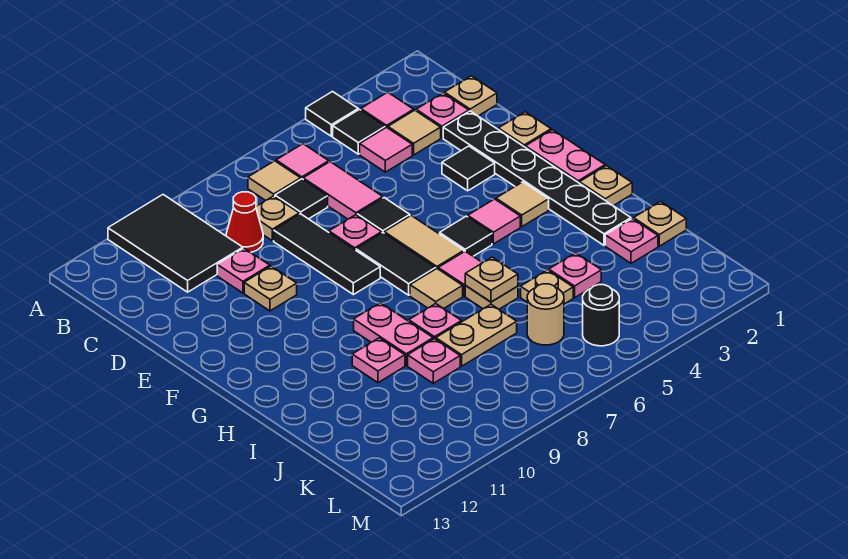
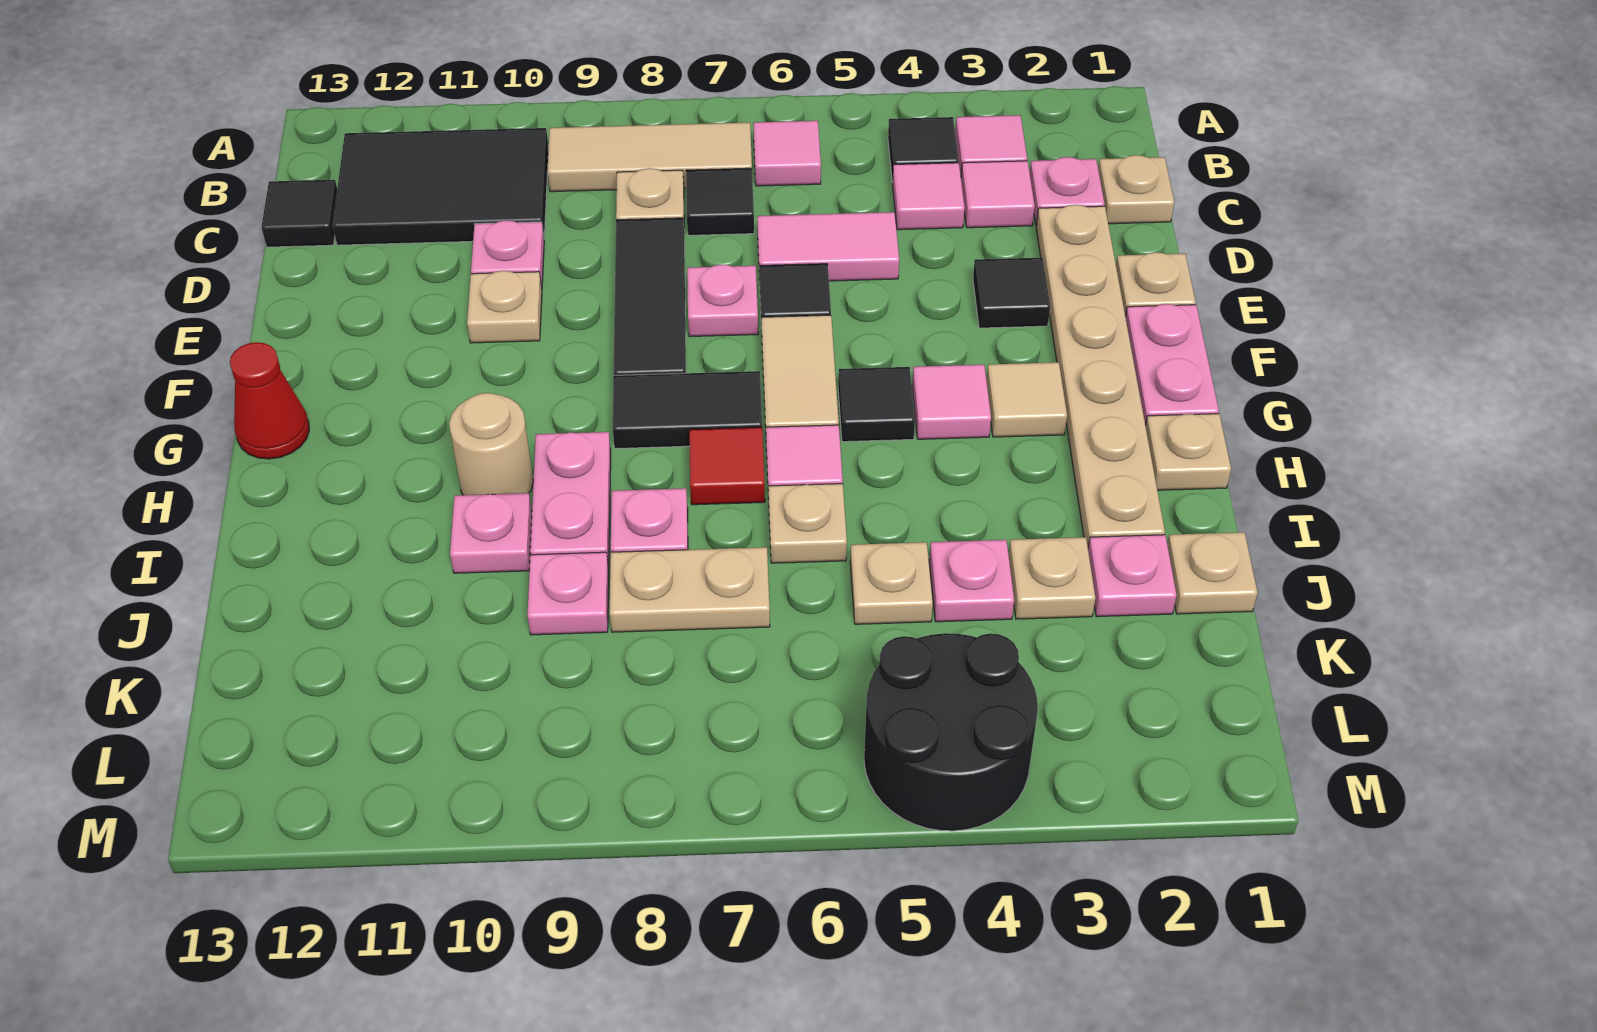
black 1x1 tile [306,92,358,136] -> black 1x1 tile moved to [262,180,337,247]
black 2x3 tile [108,195,243,292] -> black 2x3 tile turned to [333,128,549,245]
tan 1x1 tile [248,161,301,200] -> tan 1x3 tile [548,122,752,192]
tan 1x1 tile [388,110,441,155] -> pink 1x1 tile [961,161,1035,228]
pink 1x2 tile [303,162,383,219] -> pink 1x2 tile turned to [757,212,899,281]
red 1x1 cone [226,192,263,252] -> red 1x1 cone moved to [230,342,309,459]
black 1x6 plate [443,111,631,245] -> tan 1x6 plate [1036,205,1165,546]
black 1x2 tile [356,233,436,295] -> black 1x2 tile turned to [613,371,762,449]
tan 1x1 tile [410,269,463,309] -> red 1x1 tile [689,427,765,505]
tan 1x1 plate [465,257,518,302] -> tan 1x1 plate moved to [1009,537,1095,619]
tan 1x1 round brick [527,284,564,345] -> tan 1x1 round brick moved to [449,393,533,495]
black 1x1 round brick [583,285,619,346] -> black 2x2 round brick [864,633,1038,831]

